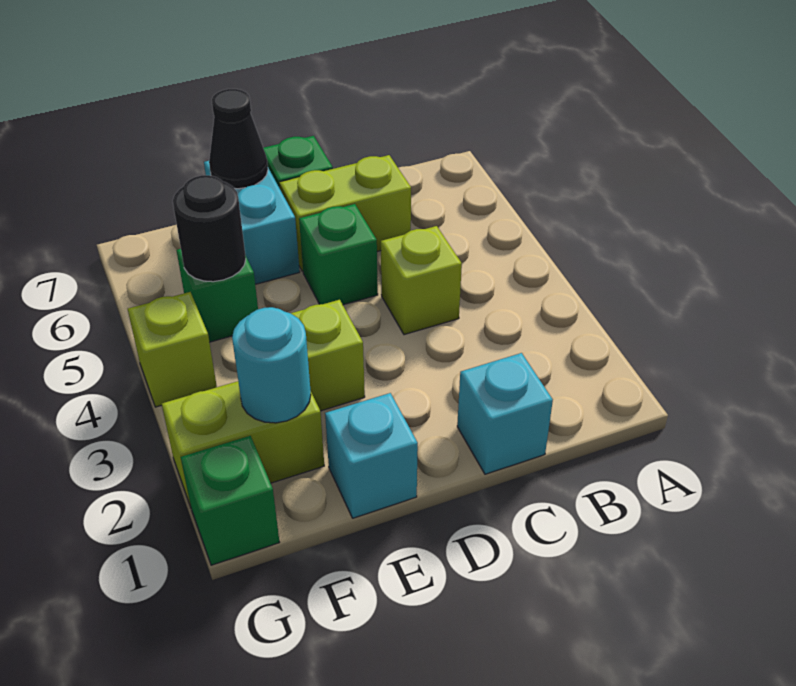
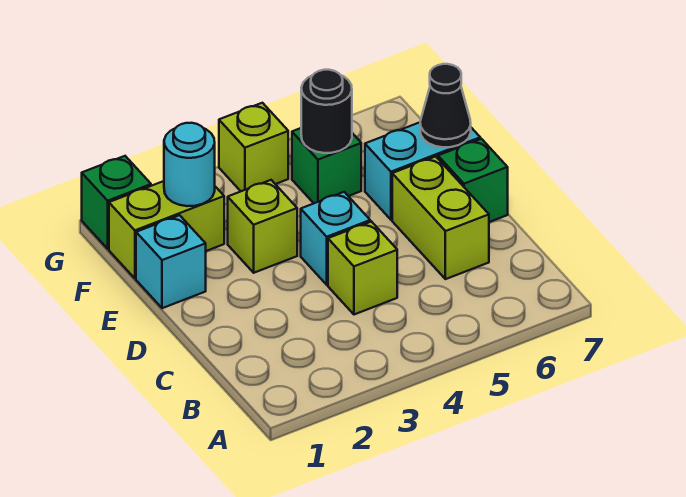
cyan 1x1 brick [457,353,553,474] -> cyan 1x1 brick moved to [301,192,370,285]
green 1x1 brick [299,204,378,305] -> none
lime 1x2 brick [162,381,324,507] -> lime 1x2 brick turned to [109,181,224,278]

